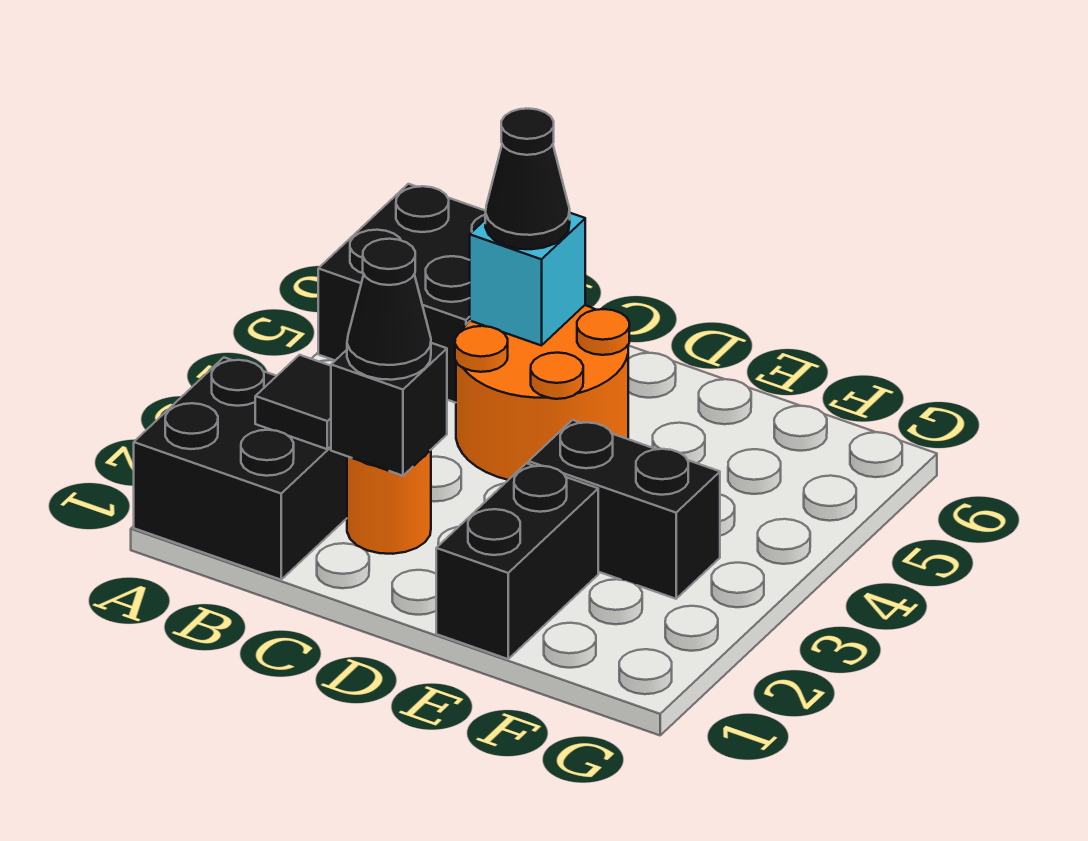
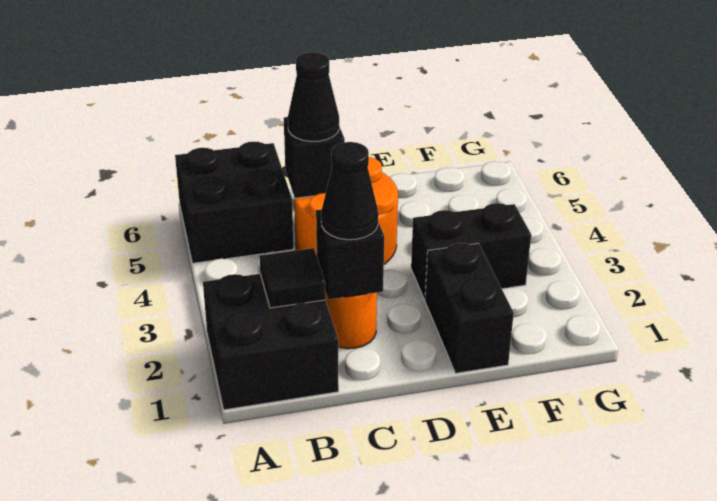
cyan 1x1 brick [470,213,585,346] -> black 1x1 brick [284,117,345,198]

